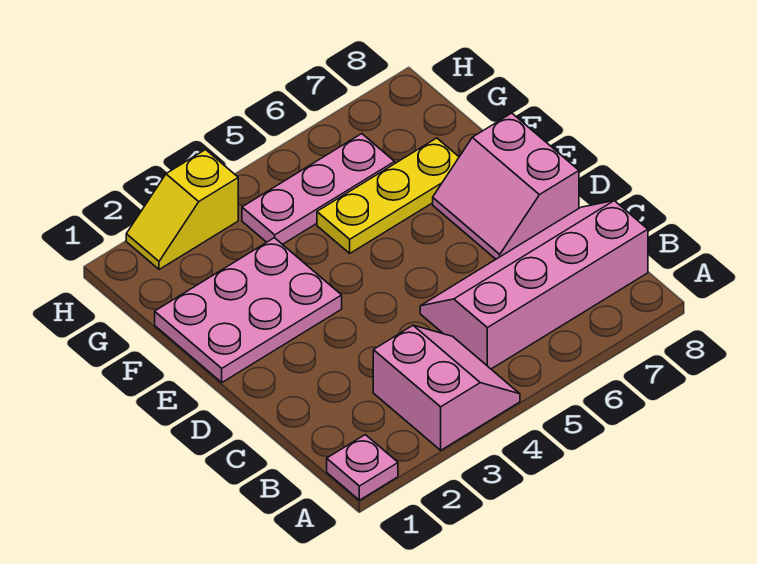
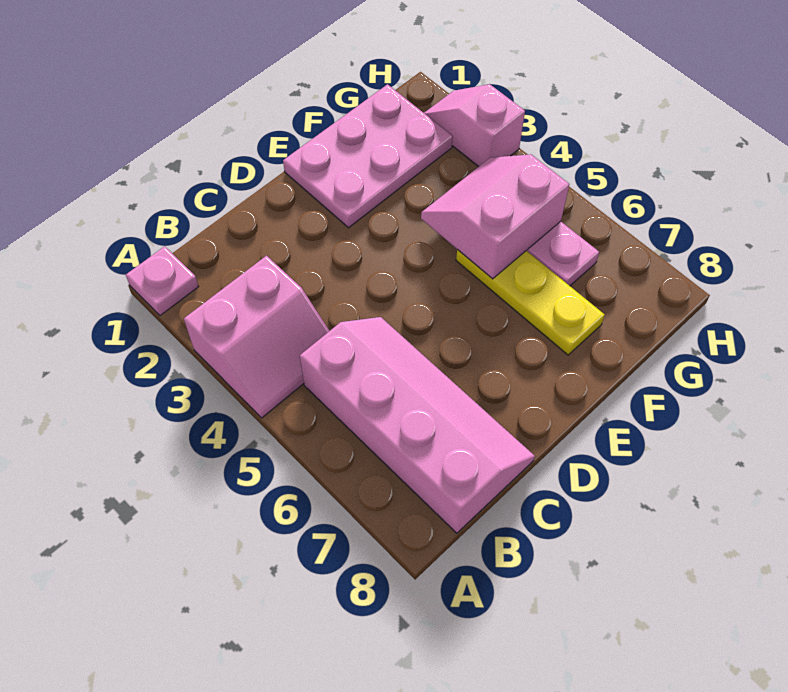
pink 2x2 slope [433,113,579,259] -> pink 2x2 slope moved to [421,154,569,279]
pink 2x3 plate [155,238,342,382] -> pink 2x3 plate turned to [283,84,453,228]
yellow 1x2 slope [126,150,238,269] -> pink 1x2 slope [424,84,525,167]

